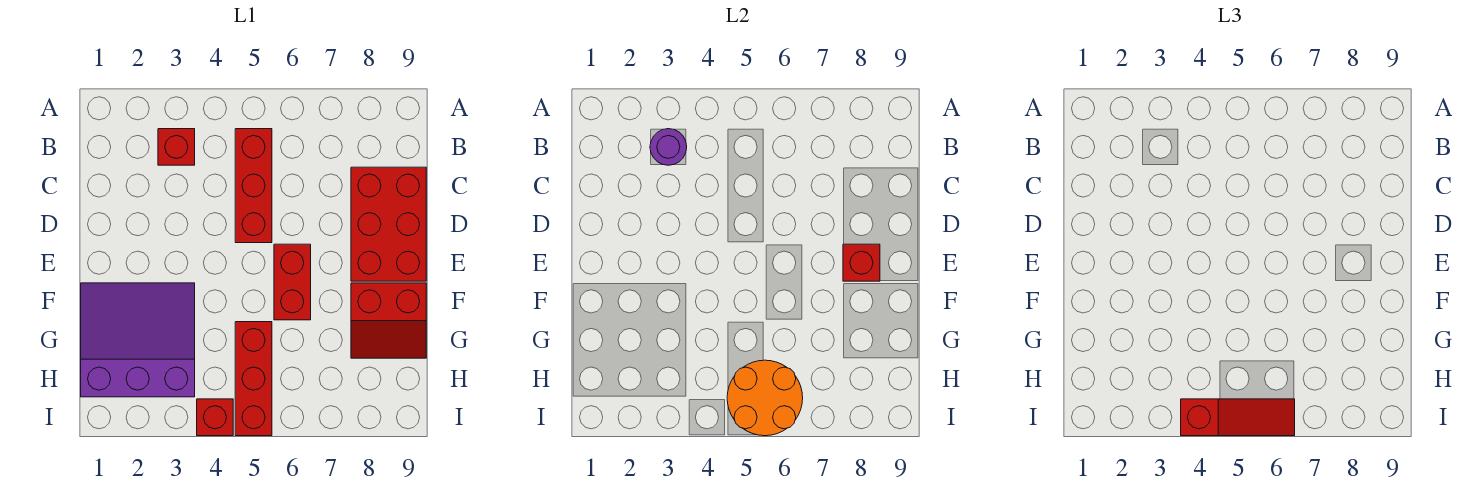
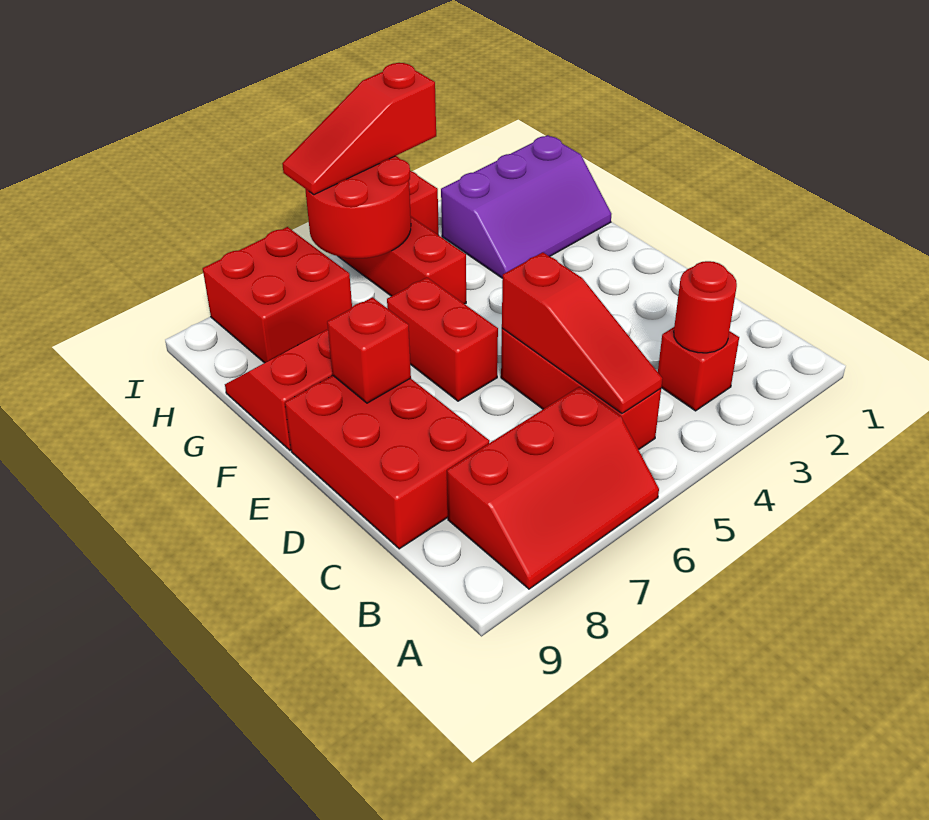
none -> red 2x3 slope [447,387,659,589]
purple 1x1 round brick [650,129,687,165] -> red 1x1 round brick [674,261,737,353]
none -> red 1x3 slope [502,252,662,413]
purple 3x3 slope [81,283,195,397] -> purple 2x3 slope [441,135,611,278]
orange 2x2 round brick [727,360,803,436] -> red 2x2 round brick [305,156,411,259]
none -> red 2x2 brick [203,227,352,363]

